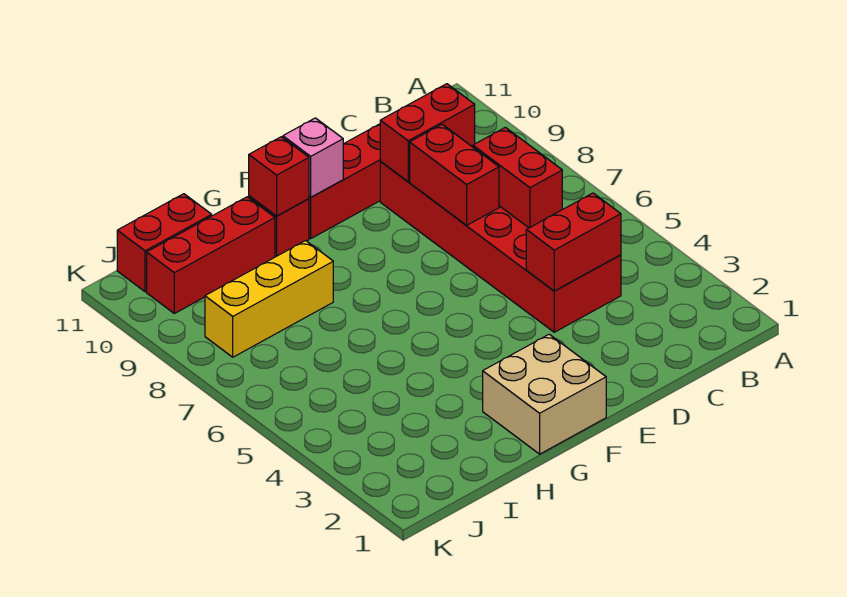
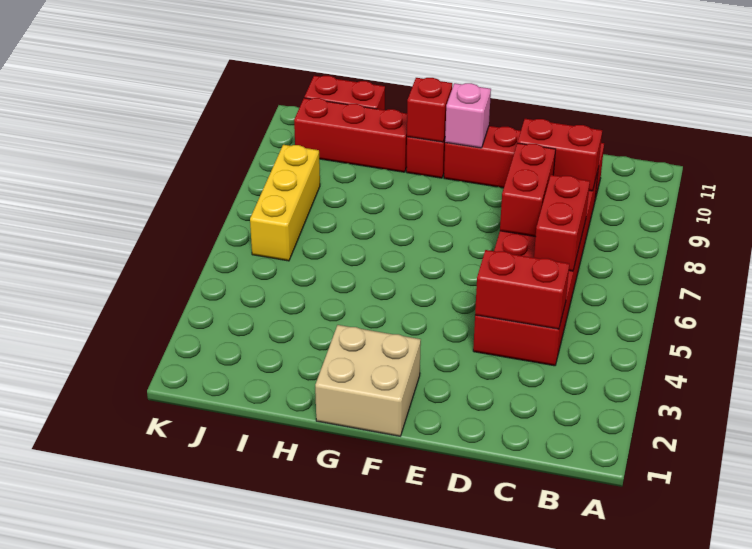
yellow 1x3 brick [205,241,333,357] -> yellow 1x3 brick turned to [250,145,320,261]

